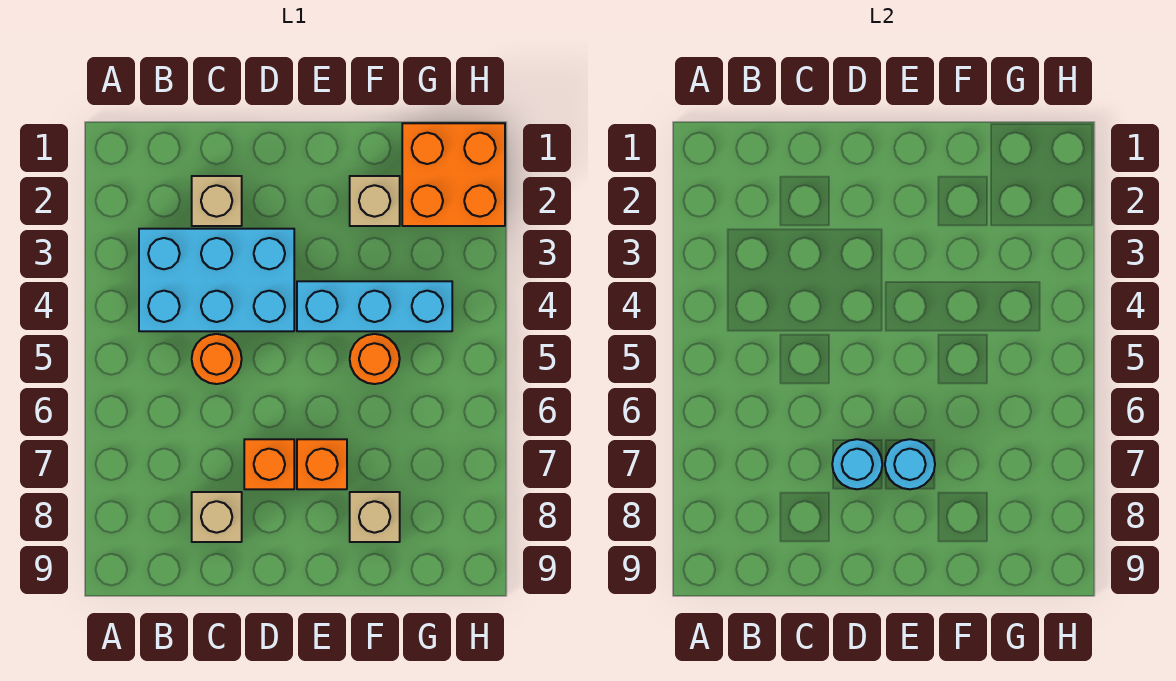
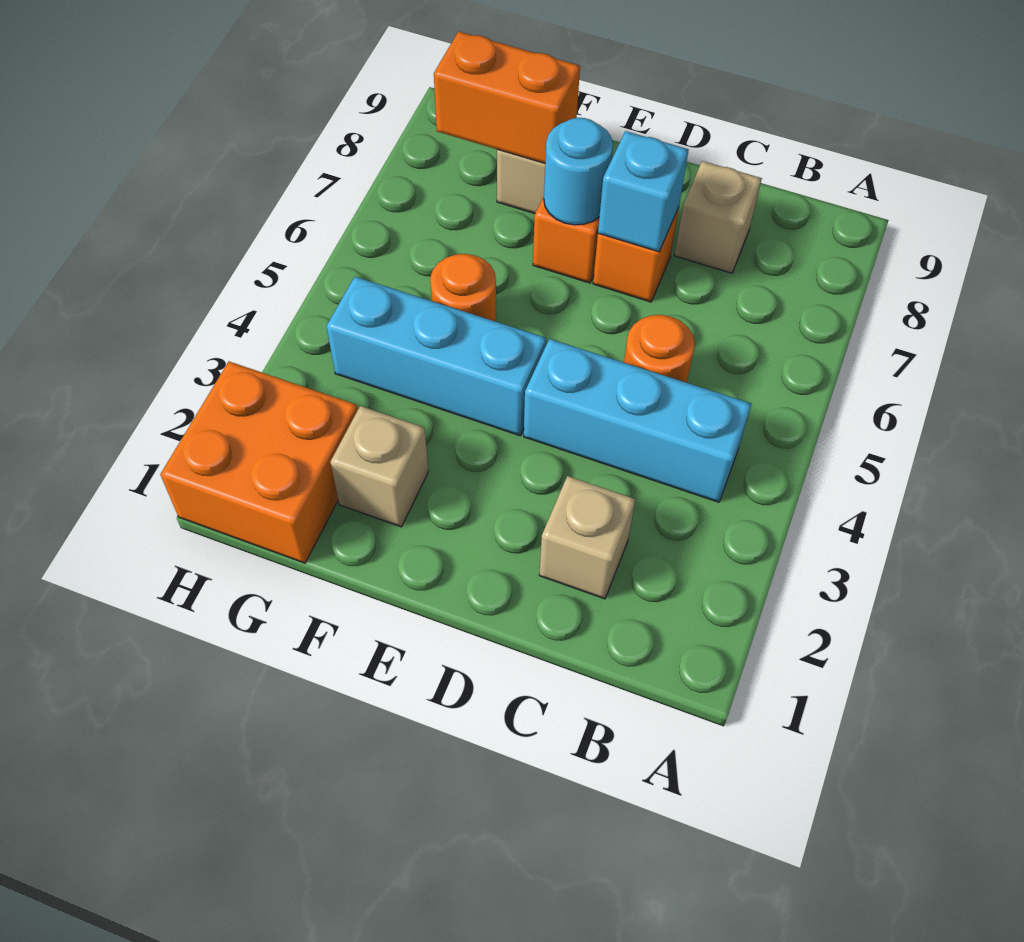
cyan 2x3 brick [139,229,294,331] -> cyan 1x3 brick [524,339,751,502]
cyan 1x1 round brick [832,439,882,489] -> cyan 1x1 brick [598,131,689,252]
none -> orange 1x2 brick [434,32,580,163]

